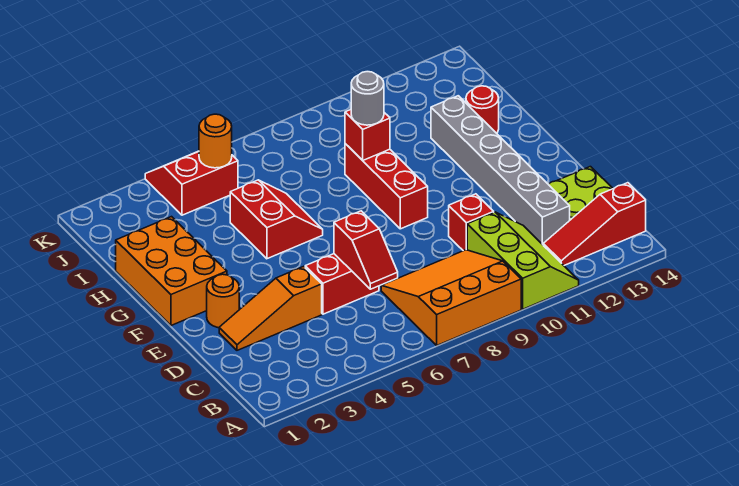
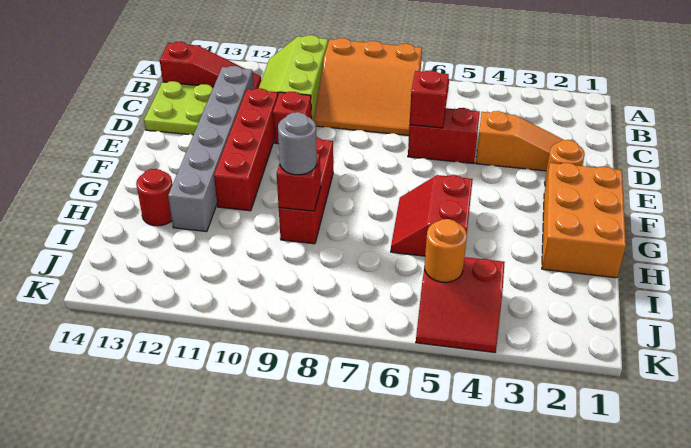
none -> red 1x4 brick [214,88,278,211]

